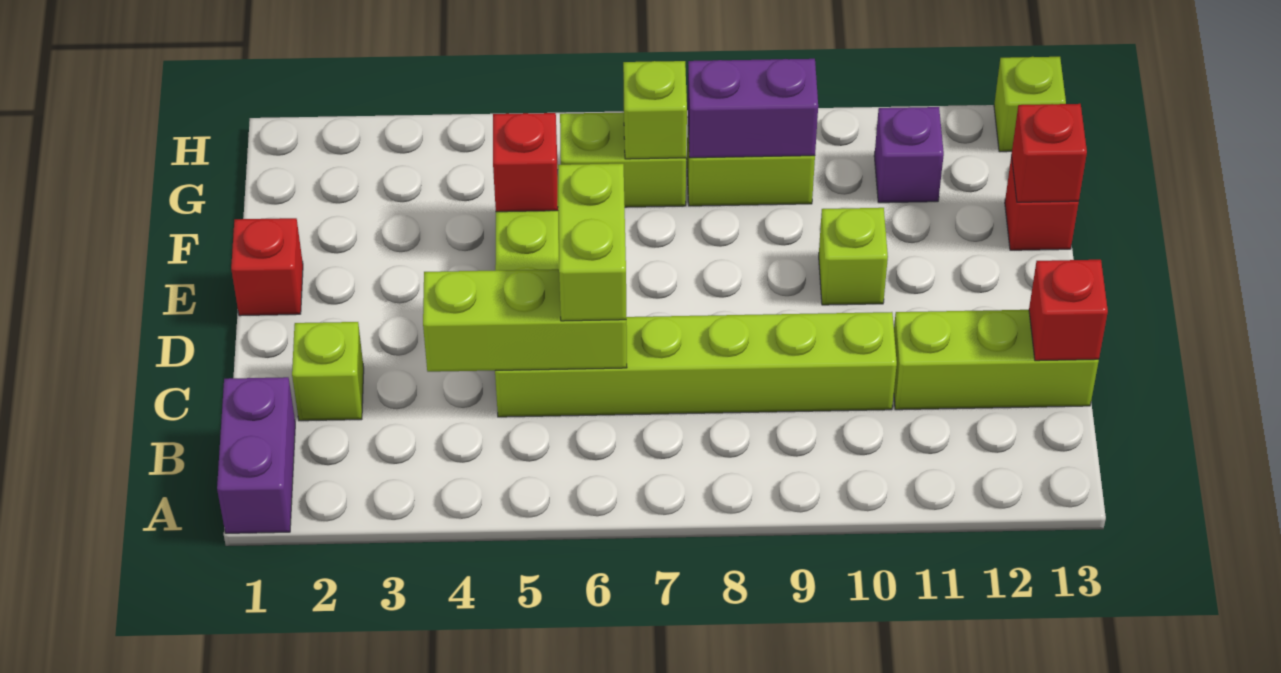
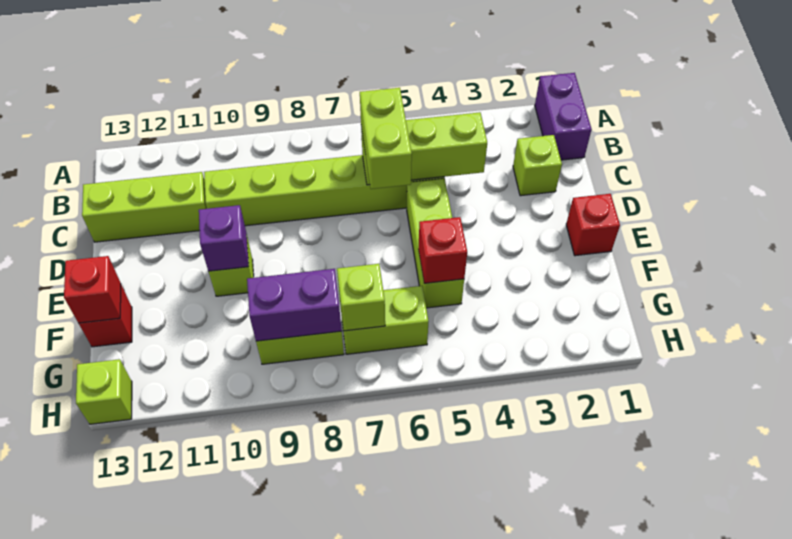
red 1x1 brick [1029,260,1108,361] -> none
purple 1x1 brick [874,107,944,203] -> purple 1x1 brick moved to [199,205,249,271]

